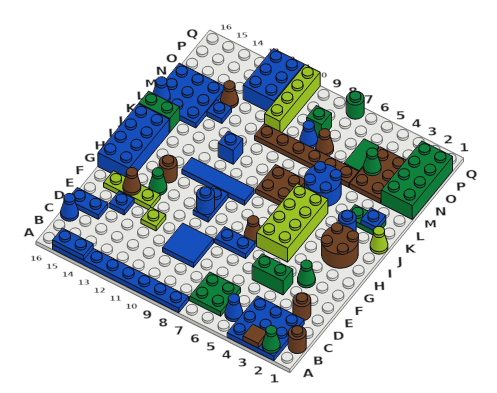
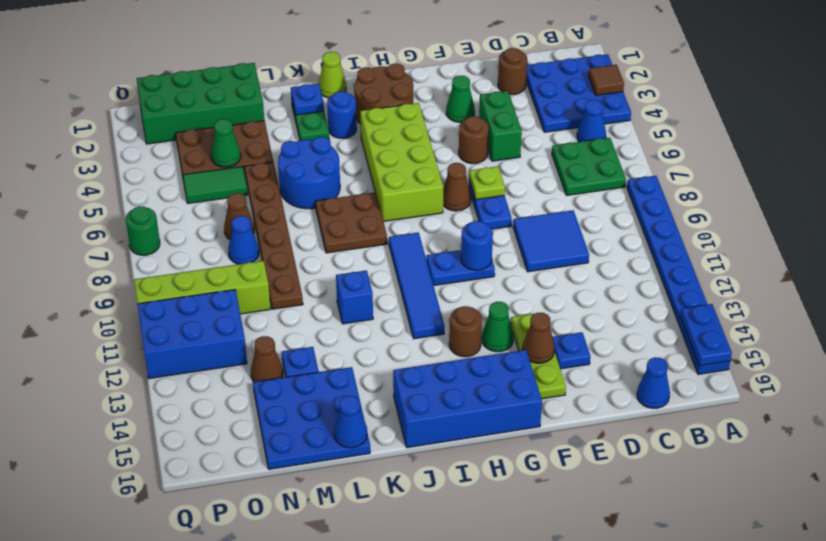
green 1x1 cone [262,326,280,353] -> none
brown 1x1 round brick [288,326,306,354] -> brown 1x1 round brick moved to [459,116,489,164]
blue 1x2 plate [72,188,108,219] -> none
lime 1x1 plate [141,208,166,231] -> lime 1x1 plate moved to [469,166,505,200]
lime 2x4 brick [257,184,328,262] -> lime 2x4 brick turned to [360,103,443,222]
green 1x2 brick [139,91,180,132] -> none
green 1x1 brick [307,106,332,137] -> none

